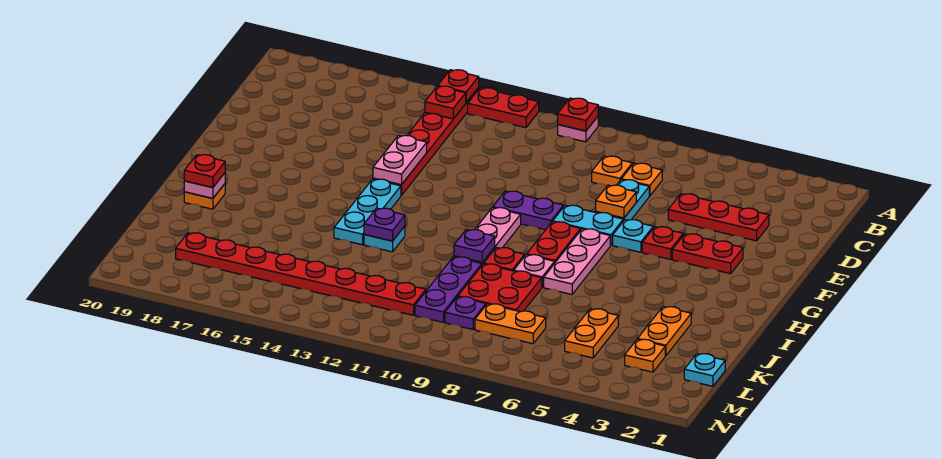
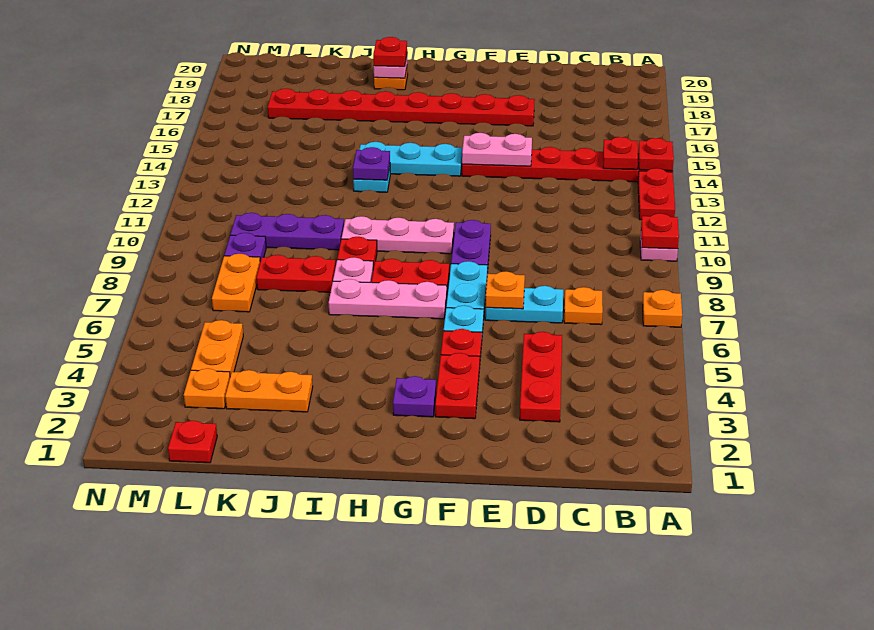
orange 1x1 plate [592,156,632,186] -> orange 1x1 plate moved to [643,290,682,327]
purple 1x1 plate [454,229,495,262] -> purple 1x1 plate moved to [393,376,436,417]
red 2x2 plate [458,264,542,312] -> red 1x2 plate [256,255,336,292]
orange 1x2 plate [565,309,618,358] -> orange 1x2 plate turned to [191,320,243,376]
cyan 1x1 plate [684,354,725,386] -> red 1x1 plate [168,421,217,463]
red 1x8 plate [176,233,426,315] -> red 1x8 plate turned to [268,89,535,126]

